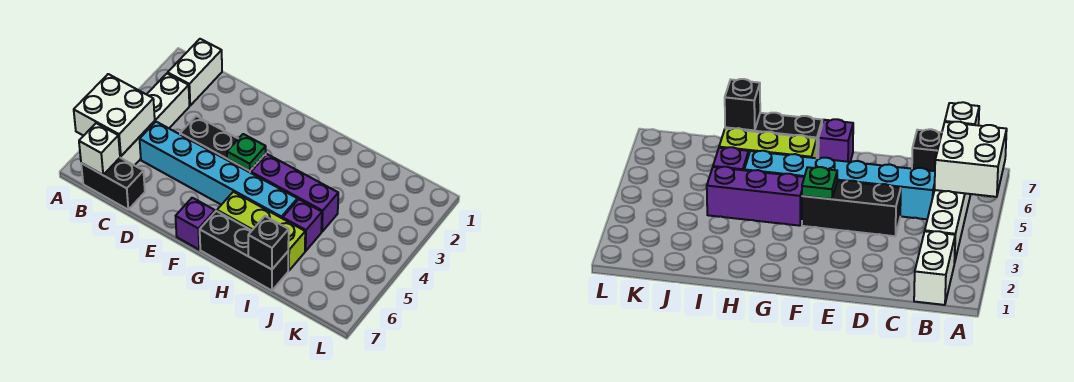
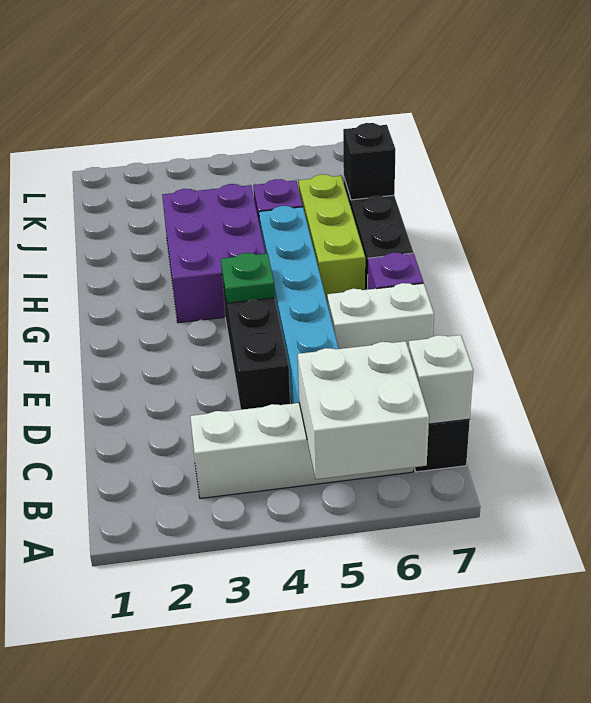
white 1x2 brick [168,39,222,105] -> white 1x2 brick moved to [327,283,434,349]
purple 1x3 brick [251,154,338,232] -> purple 2x3 brick [162,184,265,323]

